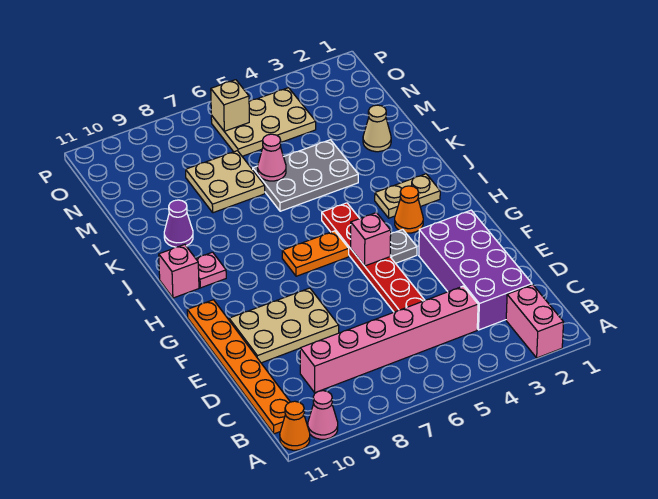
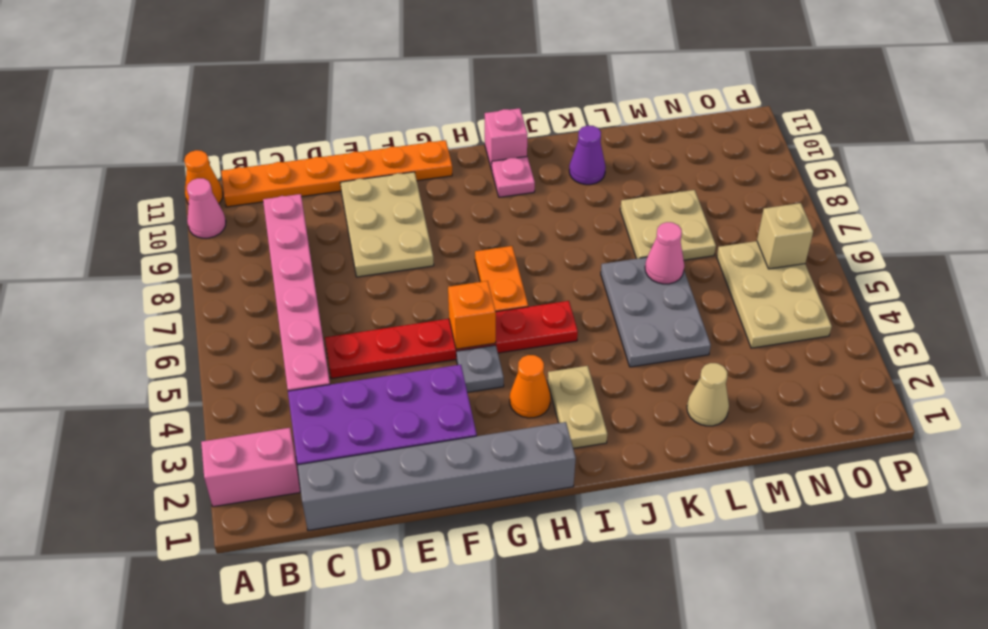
none -> grey 1x6 brick [297,422,576,530]
pink 1x1 brick [351,213,391,266] -> orange 1x1 brick [448,281,496,349]

